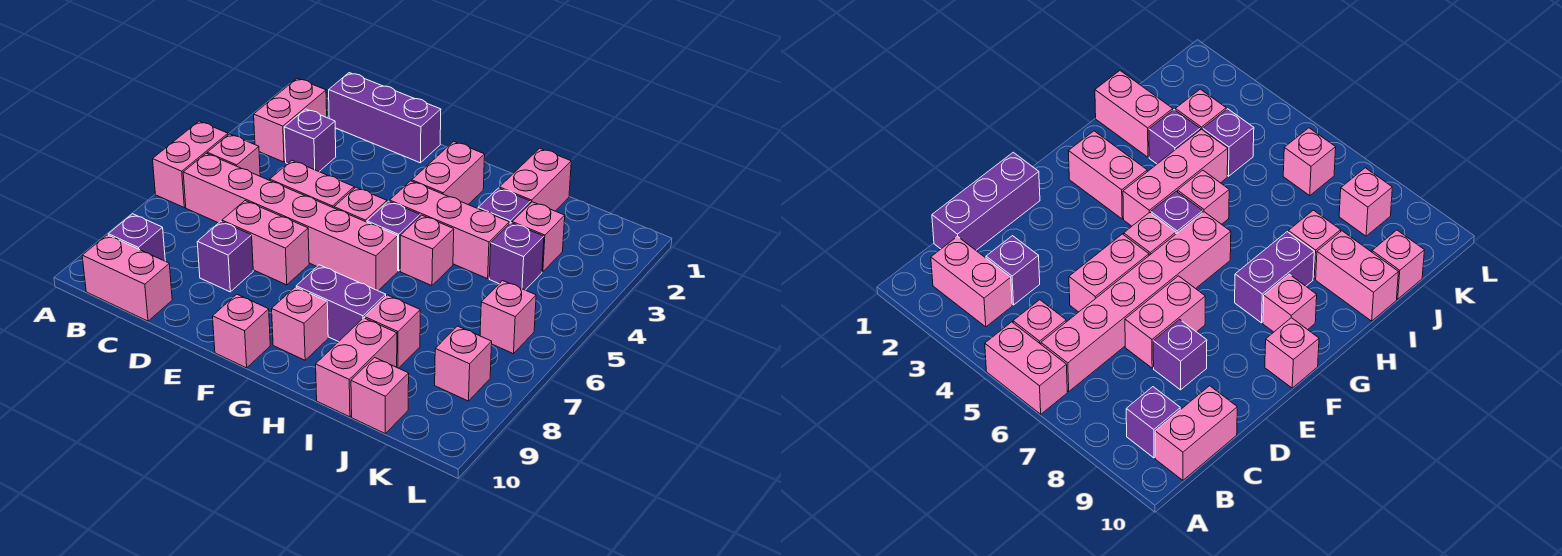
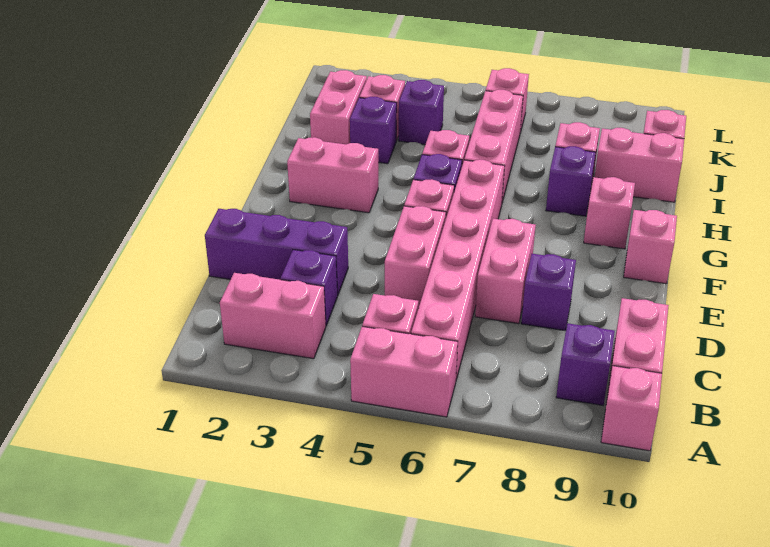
purple 1x3 brick [329,73,441,163] -> purple 1x3 brick turned to [205,209,348,296]
pink 1x3 brick [390,181,509,279] -> pink 1x3 brick moved to [464,90,523,202]
purple 1x2 brick [296,265,386,342] -> purple 1x1 brick [546,146,596,216]
pink 1x2 brick [499,148,571,211] -> pink 1x2 brick turned to [310,70,367,144]
pink 1x1 brick [435,326,492,401] -> pink 1x1 brick moved to [601,366,662,451]

